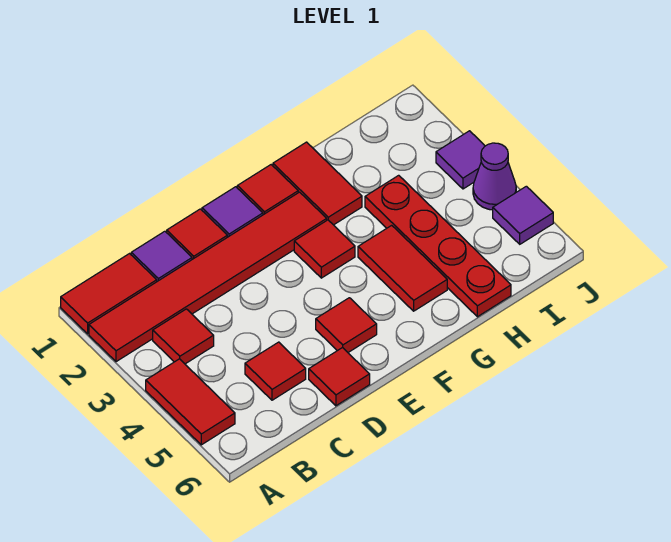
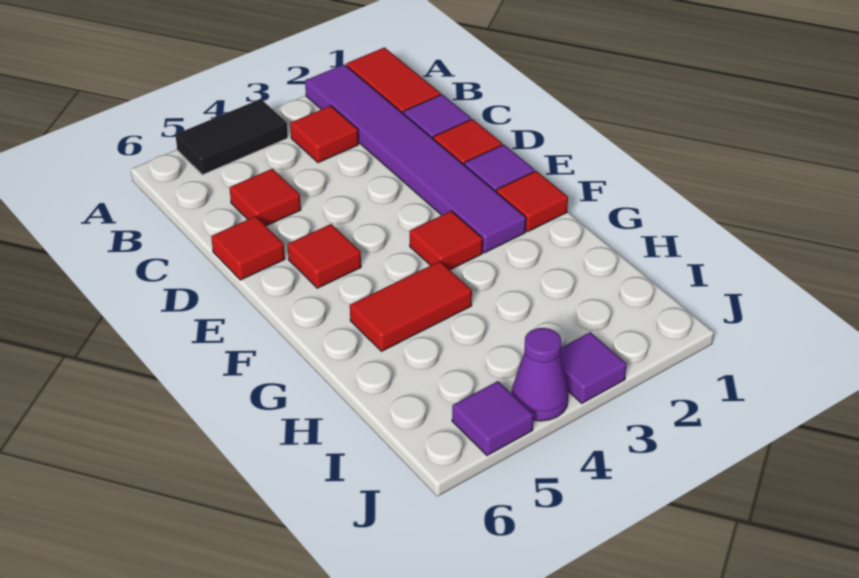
red 1x6 tile [89,192,327,362] -> purple 1x6 tile [305,64,526,253]
red 1x2 tile [146,359,235,445] -> black 1x2 tile [176,99,288,175]
red 1x2 tile [273,142,362,225] -> none
red 1x4 plate [365,175,511,317] -> none

